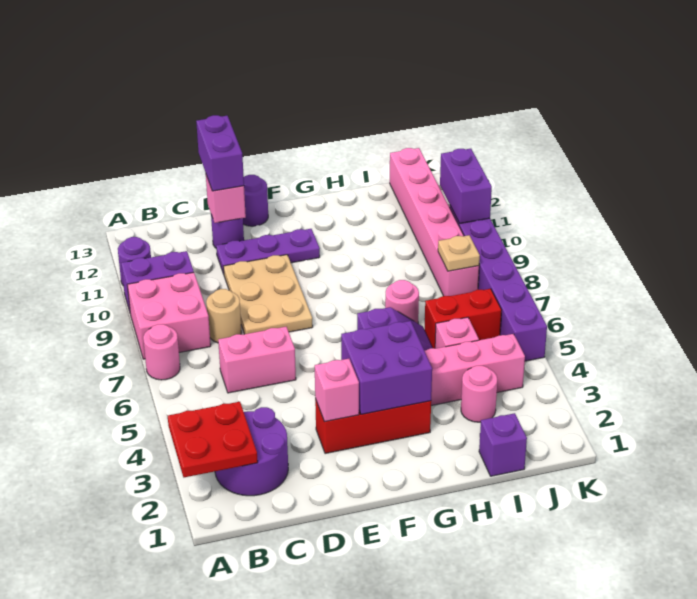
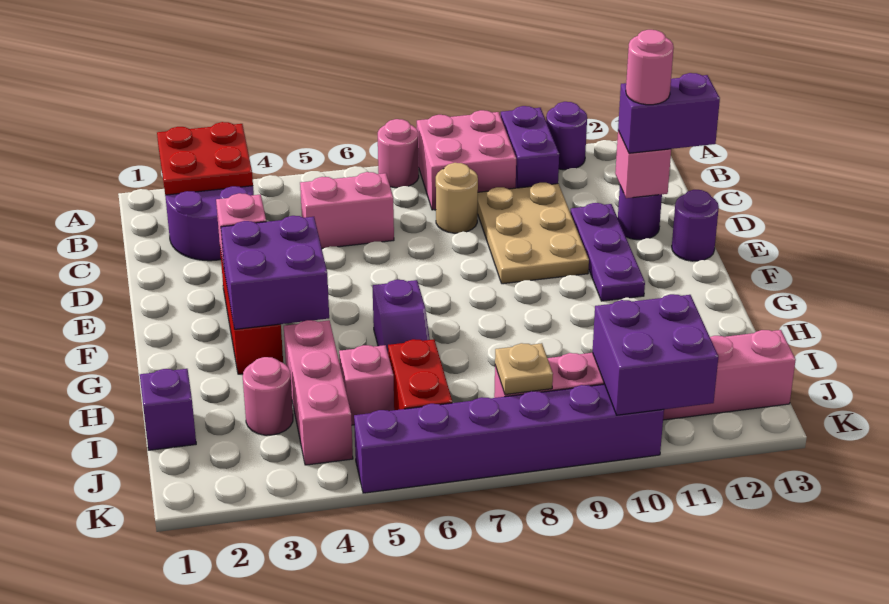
pink 1x2 brick [218,327,296,393] -> pink 1x2 brick turned to [300,172,394,248]
tan 2x3 plate [223,255,313,334] -> tan 2x3 plate turned to [478,183,589,284]
pink 1x1 round brick [385,280,419,323] -> pink 1x1 round brick moved to [626,30,674,105]
purple 1x2 brick [440,149,492,223] -> purple 2x2 brick [592,294,718,415]

